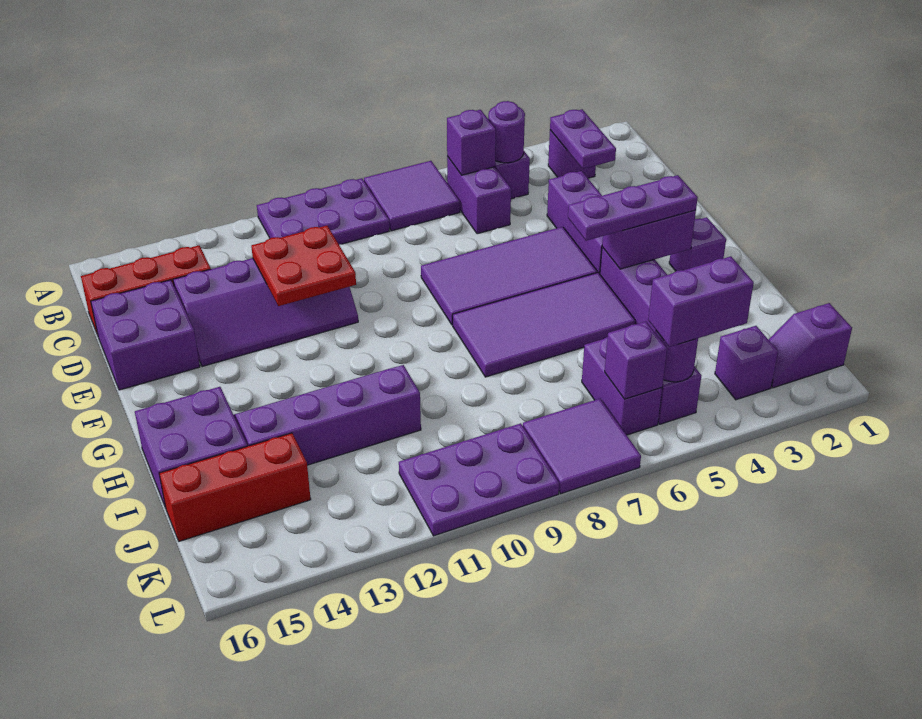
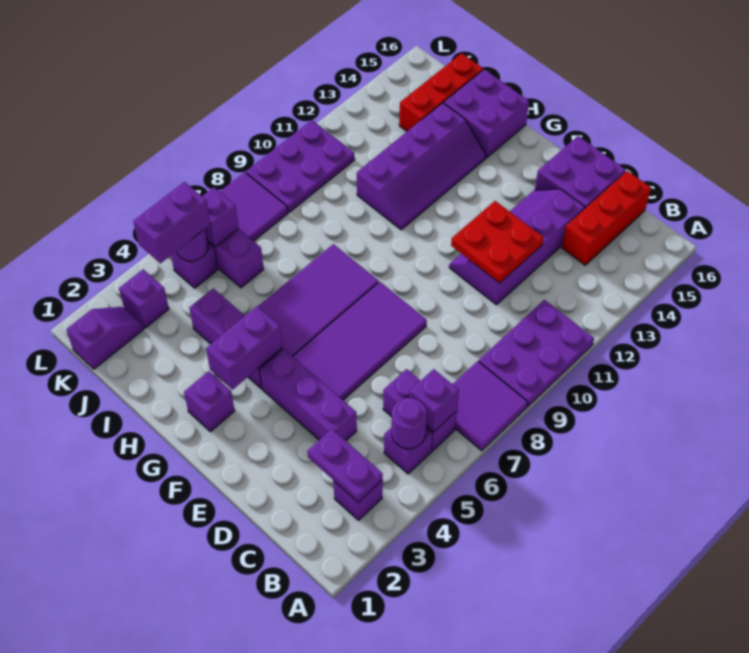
purple 1x3 plate [568,175,698,241] -> none

